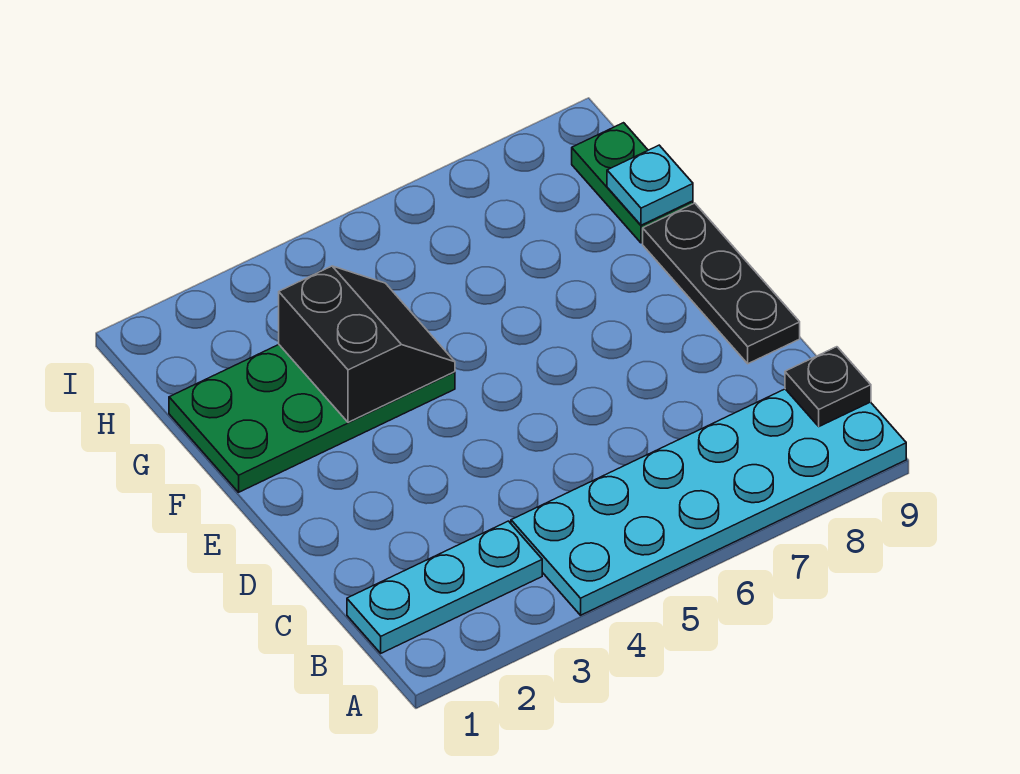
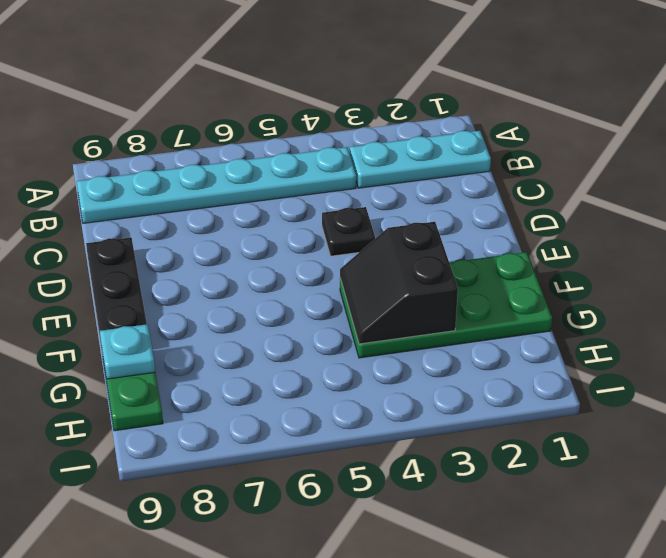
cyan 2x6 plate [511,389,906,615] -> cyan 1x6 plate [77,147,356,223]
black 1x1 plate [785,347,871,426] -> black 1x1 plate moved to [322,207,375,256]

